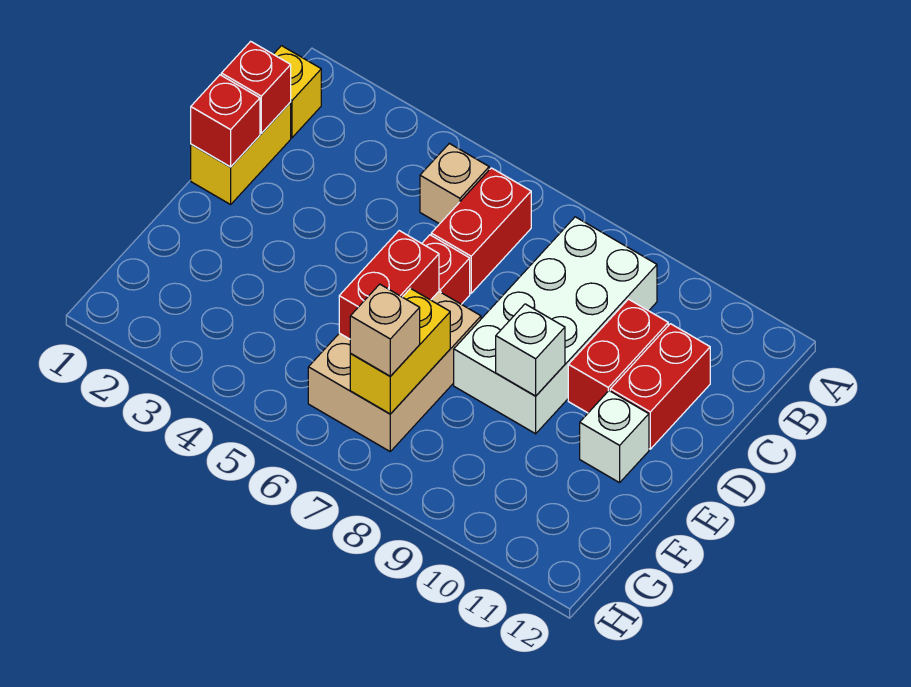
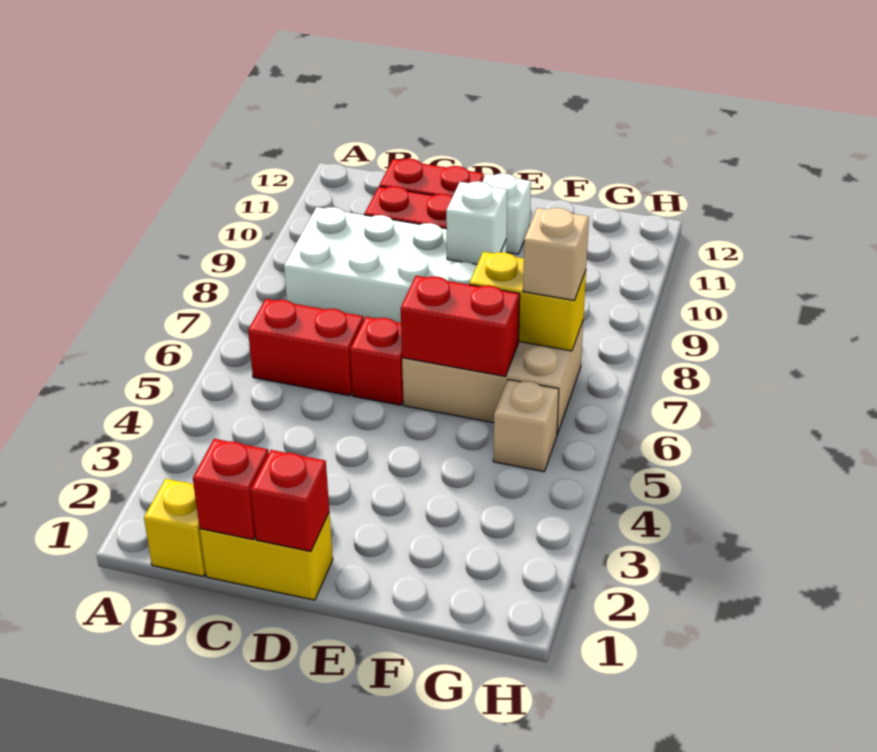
tan 1x1 brick [420,143,489,224] -> tan 1x1 brick moved to [493,379,559,472]

